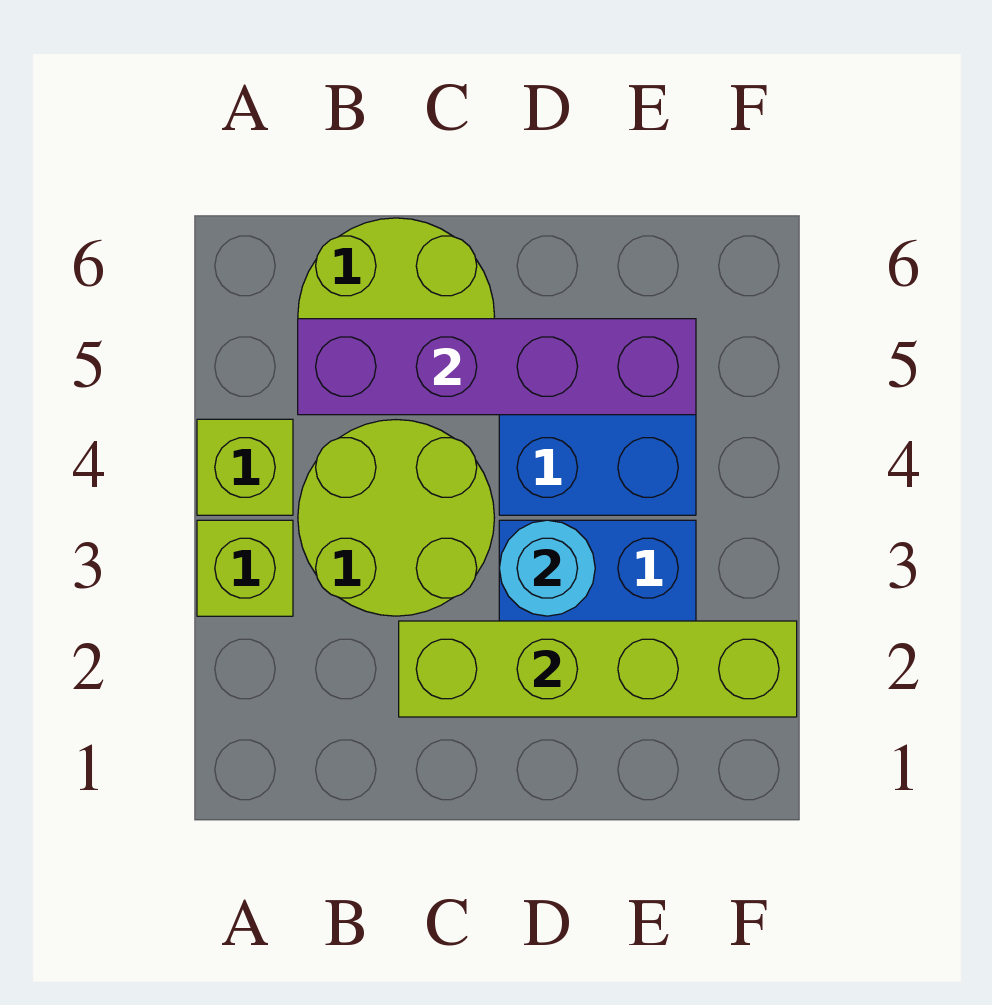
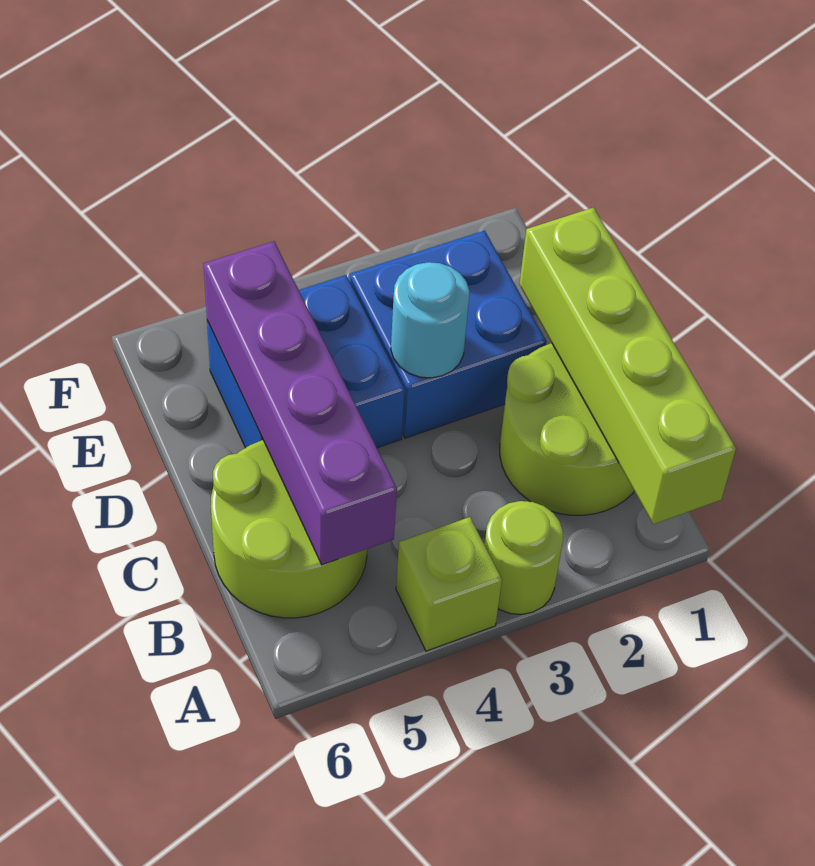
lime 1x1 brick [197,520,293,616] -> lime 1x1 round brick [485,501,563,614]
lime 2x2 round brick [298,420,494,616] -> lime 2x2 round brick moved to [499,343,634,515]
lime 1x4 brick [399,621,797,717] -> lime 1x4 brick moved to [519,208,736,524]

